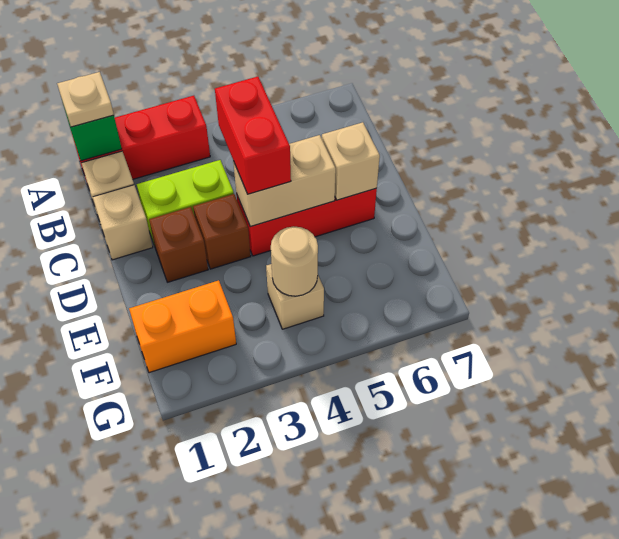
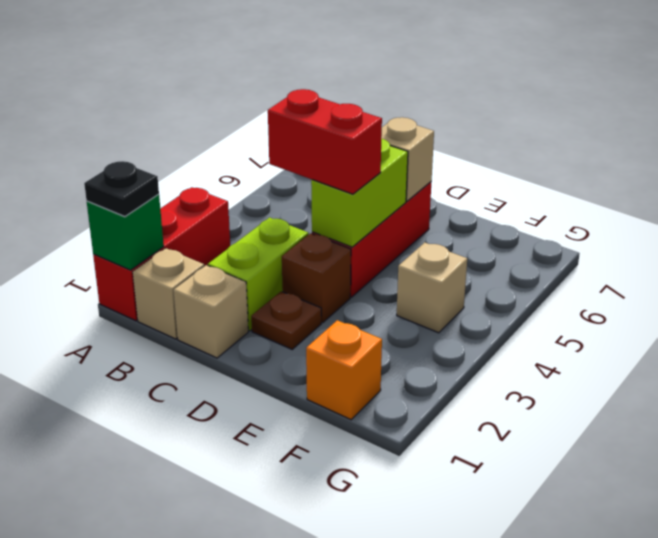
tan 1x1 plate [57,72,114,127] -> black 1x1 plate [84,161,159,217]
brown 1x1 brick [149,207,208,282] -> brown 1x1 plate [251,291,321,349]
tan 1x2 brick [233,135,336,227] -> lime 1x2 brick [311,139,408,247]
orange 1x2 brick [129,280,236,373] -> orange 1x1 brick [306,320,382,420]
tan 1x1 round brick [271,226,318,296] -> none

